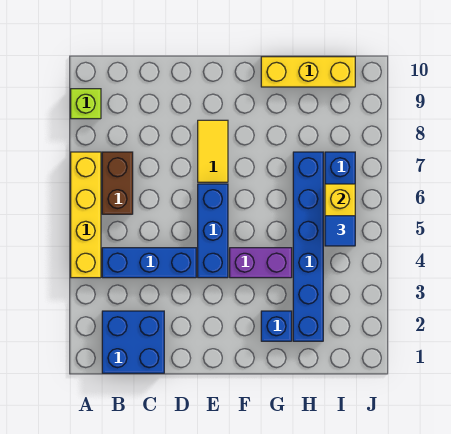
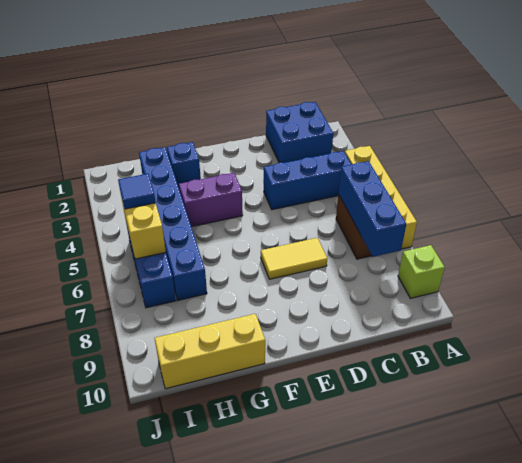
blue 1x3 brick [198,184,228,278] -> blue 1x3 brick moved to [339,161,406,257]
yellow 1x2 tile [198,120,228,182] -> yellow 1x2 tile turned to [261,238,327,279]

